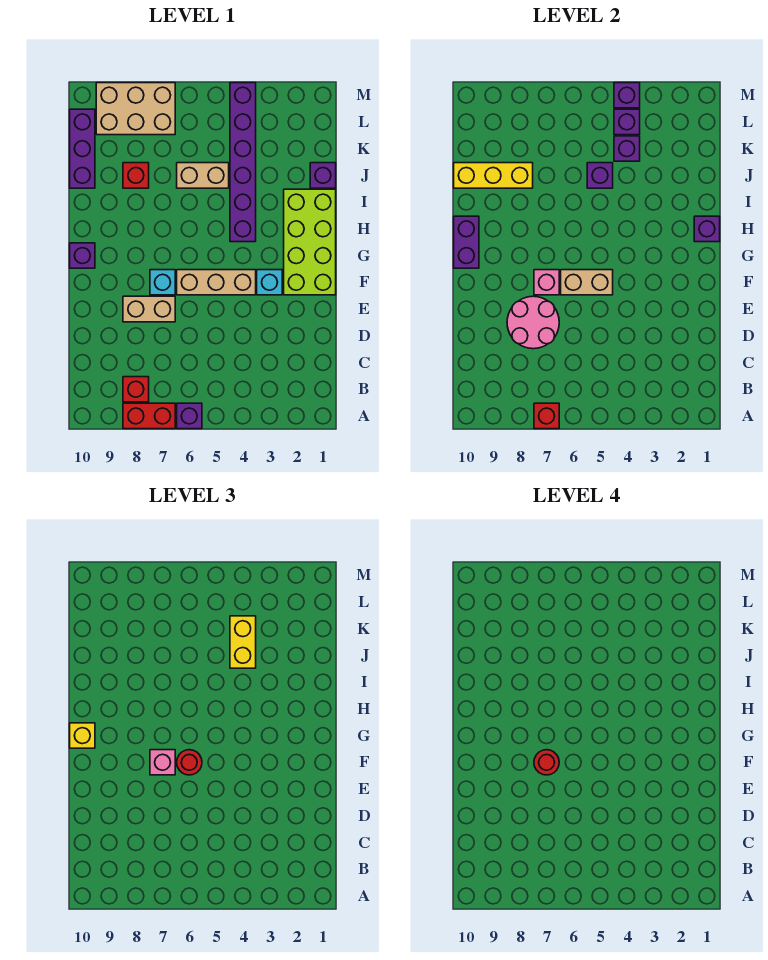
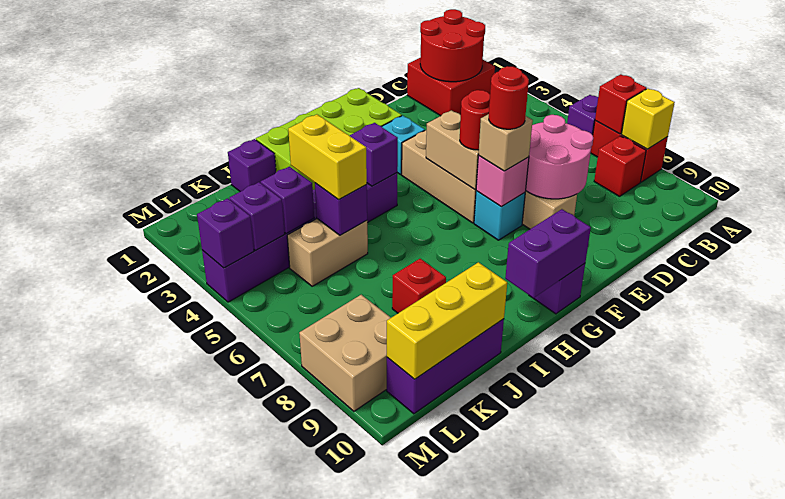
none -> red 2x2 brick [407,57,495,116]
none -> red 2x2 round brick [420,9,485,82]
pink 1x1 brick [150,750,175,775] -> tan 1x1 brick [478,114,533,171]
yellow 1x1 brick [70,723,95,748] -> yellow 1x1 brick moved to [621,89,675,149]
purple 1x1 brick [694,216,720,242] -> purple 1x1 brick moved to [349,123,398,186]
yellow 1x2 brick [230,616,256,668] -> yellow 1x2 brick turned to [288,114,367,200]
tan 1x2 brick [177,163,229,188] -> tan 1x2 brick turned to [287,219,368,286]
yellow 1x3 brick [454,163,533,188] -> yellow 1x3 brick turned to [387,262,507,379]
tan 2x3 brick [96,83,175,135] -> tan 2x2 brick [299,295,391,411]

